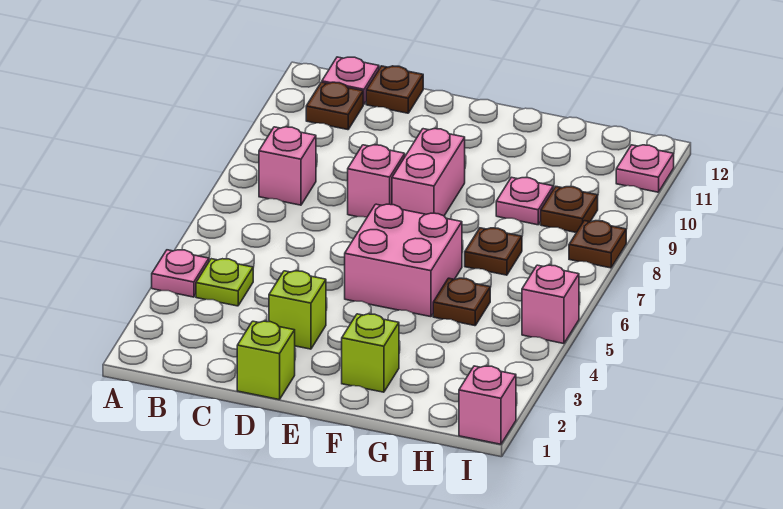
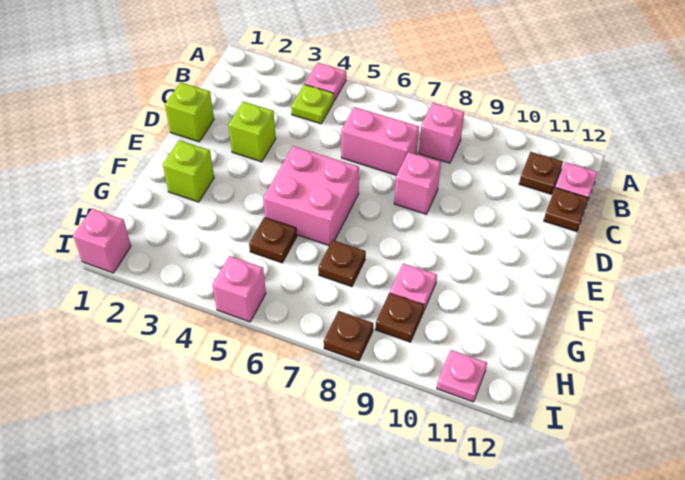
pink 1x2 brick [392,129,465,216] -> pink 1x2 brick moved to [341,107,419,175]

